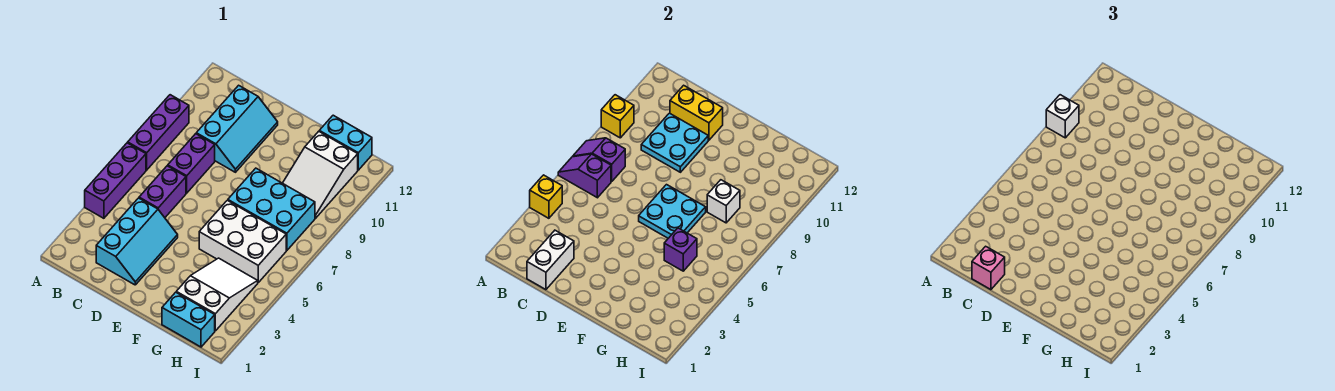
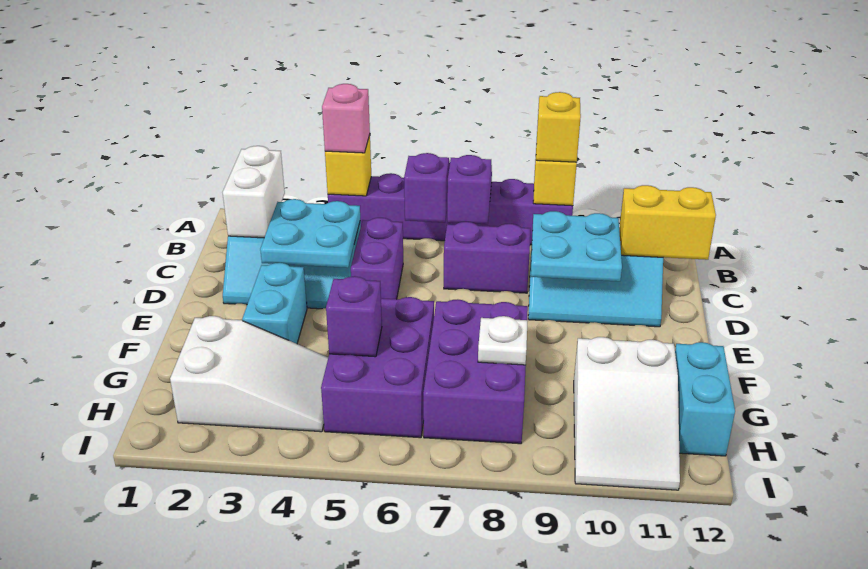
white 1x1 brick [1046,95,1079,138] -> yellow 1x1 brick [536,92,581,162]
white 1x2 brick [527,230,574,290] -> white 1x2 brick turned to [223,146,285,238]
pink 1x1 brick [972,246,1005,290] -> pink 1x1 brick moved to [322,84,370,153]
purple 1x2 brick [139,166,186,218] -> purple 1x2 brick turned to [351,218,403,299]
yellow 1x2 brick [670,85,723,140] -> yellow 1x2 brick turned to [619,185,716,260]
cyan 2x2 plate [639,185,706,238] -> cyan 2x2 plate moved to [260,199,360,268]
white 2x3 brick [199,200,286,282] -> purple 2x3 brick [321,297,434,438]
cyan 2x3 brick [228,168,315,250] -> purple 2x3 brick [423,299,528,444]
cyan 1x2 brick [162,292,215,347] -> cyan 1x2 brick moved to [242,263,307,344]
white 1x1 brick [707,180,740,223] -> white 1x1 plate [478,316,528,365]
white 2x3 slope [283,131,358,218] -> white 2x3 slope turned to [574,337,680,490]

